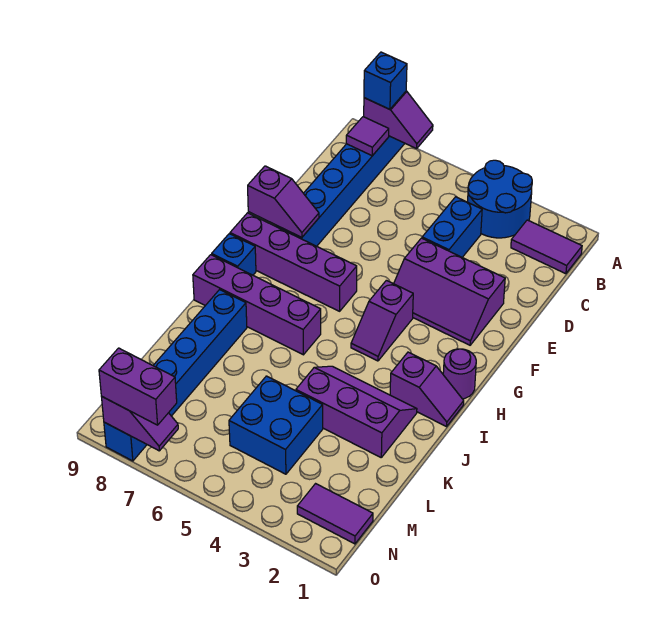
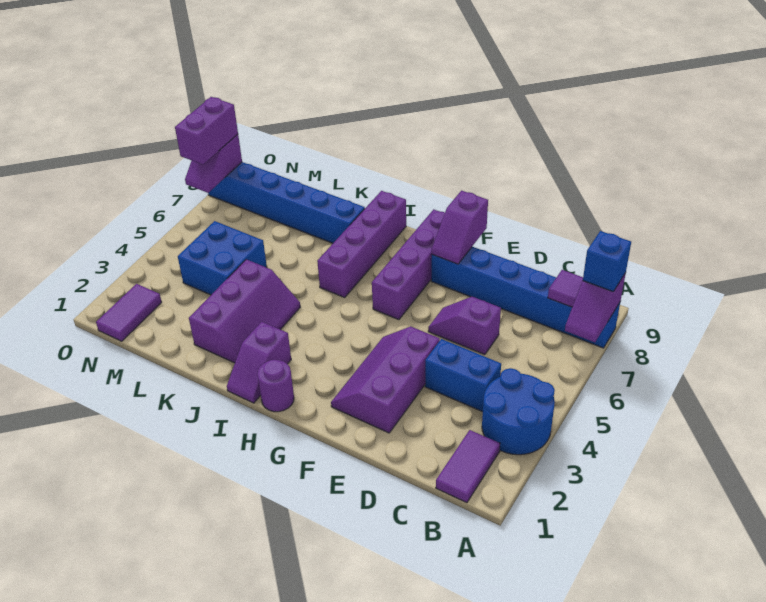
purple 1x2 slope [351,280,413,361] -> purple 1x2 slope moved to [428,297,501,355]
blue 1x1 brick [212,234,256,275] -> none

